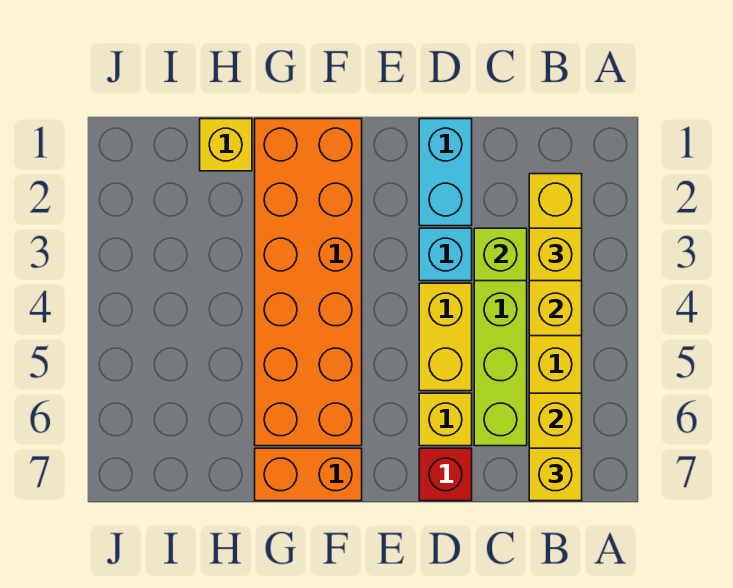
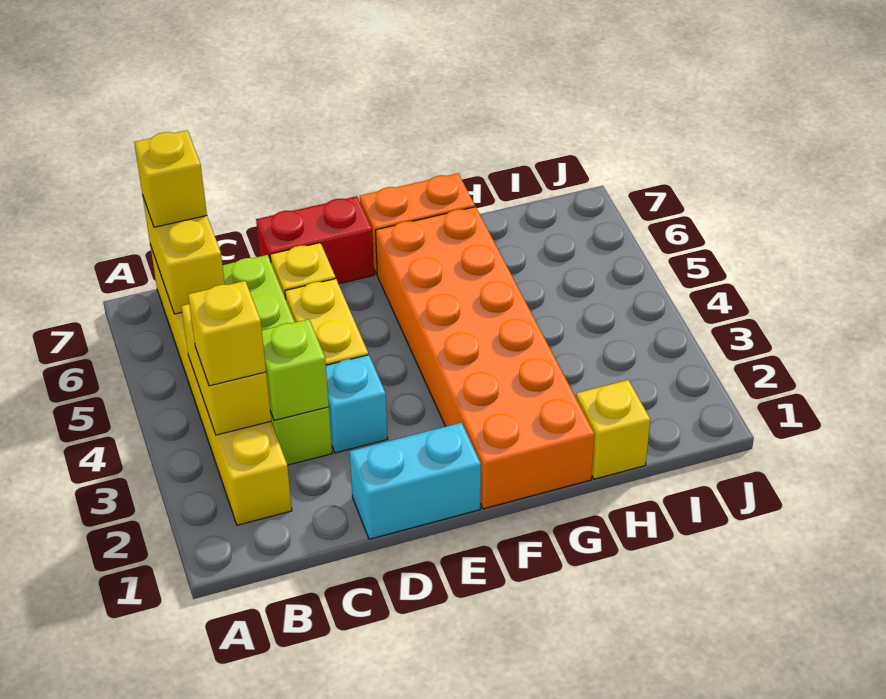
cyan 1x2 brick [419,119,472,226] -> cyan 1x2 brick turned to [350,423,481,539]
red 1x1 brick [419,448,472,501] -> red 1x2 brick [256,196,374,284]

